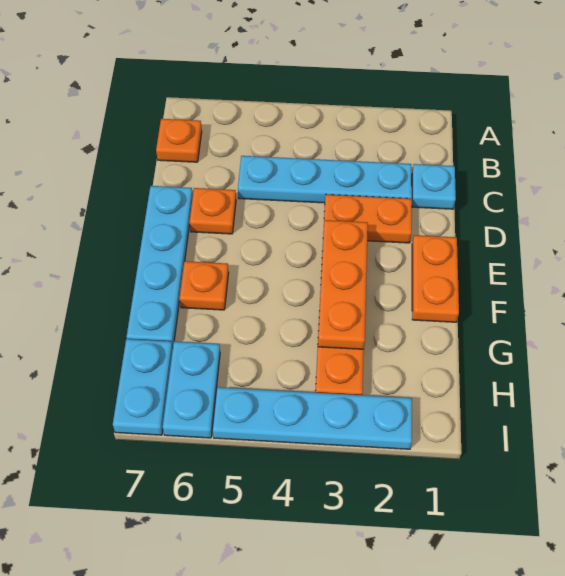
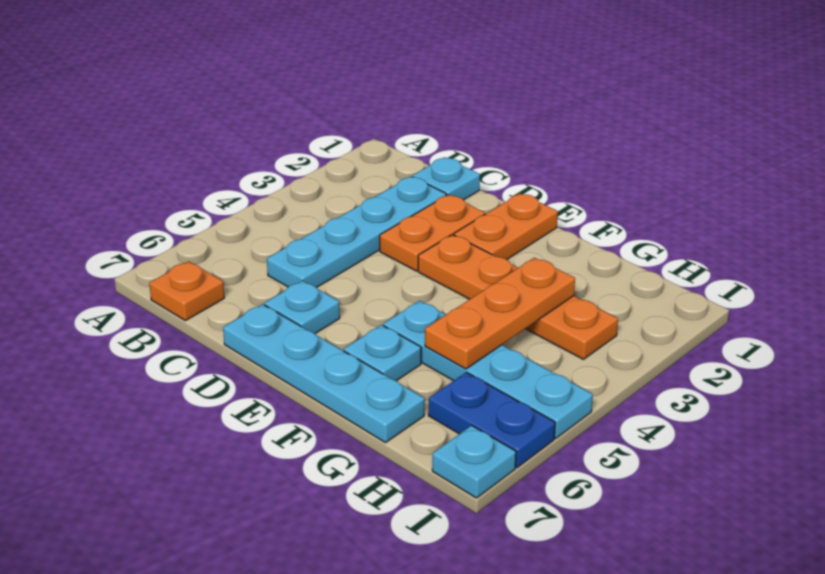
orange 1x1 plate [190,188,236,234] -> cyan 1x1 plate [264,281,340,334]
orange 1x2 plate [412,235,459,322] -> orange 1x2 plate turned to [454,193,558,259]
orange 1x3 plate [318,220,368,349] -> orange 1x3 plate turned to [425,258,575,369]
orange 1x1 plate [179,261,229,310] -> cyan 1x1 plate [344,325,421,381]
cyan 1x2 plate [163,341,220,438] -> blue 1x2 plate [428,372,555,468]
cyan 1x2 plate [113,339,173,435] -> cyan 1x1 plate [432,425,516,498]
cyan 1x4 plate [213,387,412,449] -> cyan 1x4 plate turned to [383,301,593,438]

